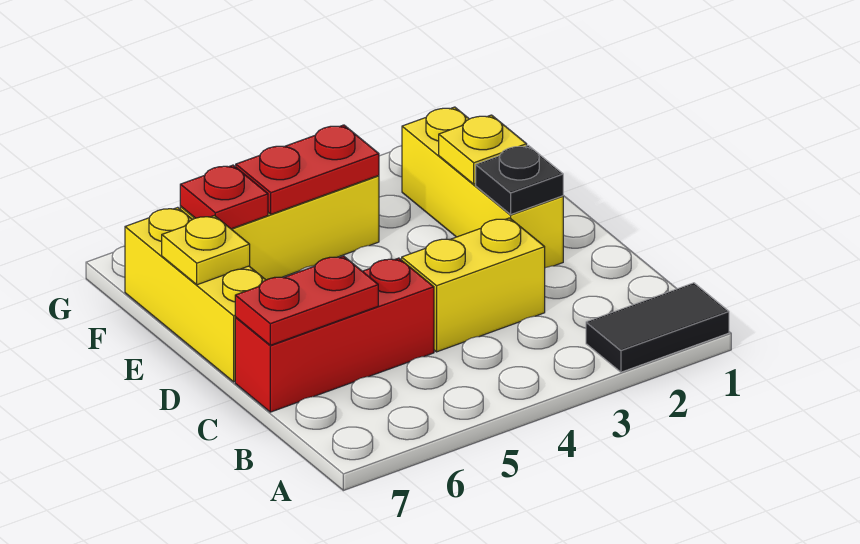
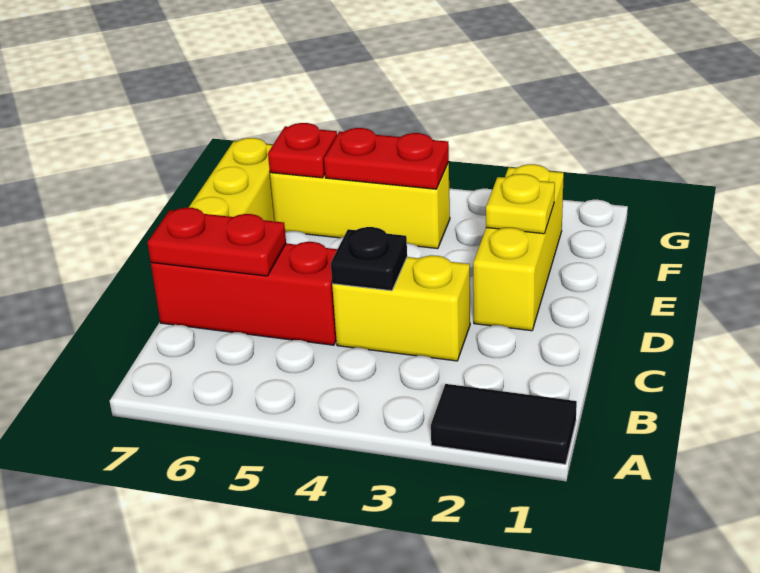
black 1x1 plate [476,145,563,214] -> black 1x1 plate moved to [331,227,407,291]
yellow 1x1 plate [162,216,250,285] -> none

